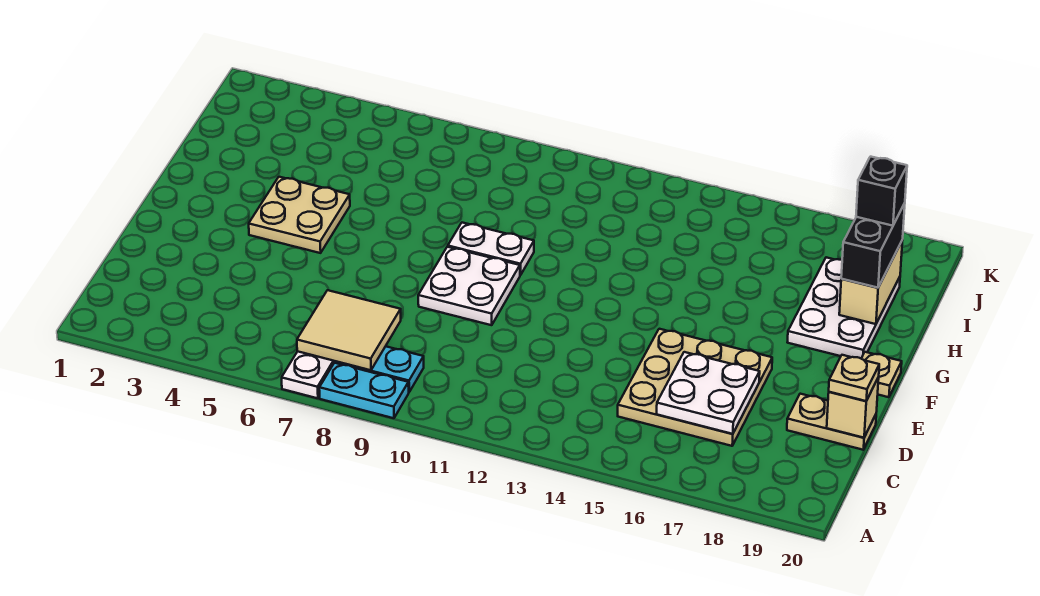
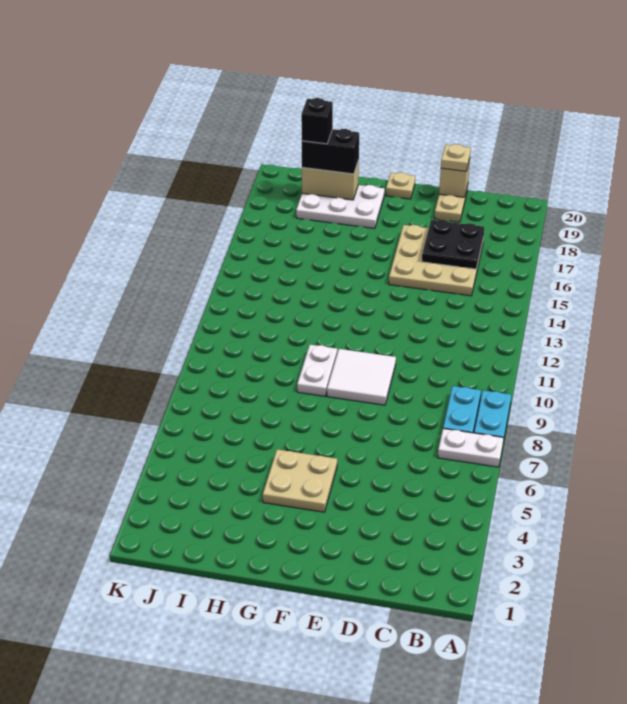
tan 2x2 tile [297,290,401,370] -> none
white 2x2 plate [657,352,760,434] -> black 2x2 plate [422,220,484,269]
white 2x2 plate [418,247,520,325] -> white 2x2 tile [327,349,396,405]

